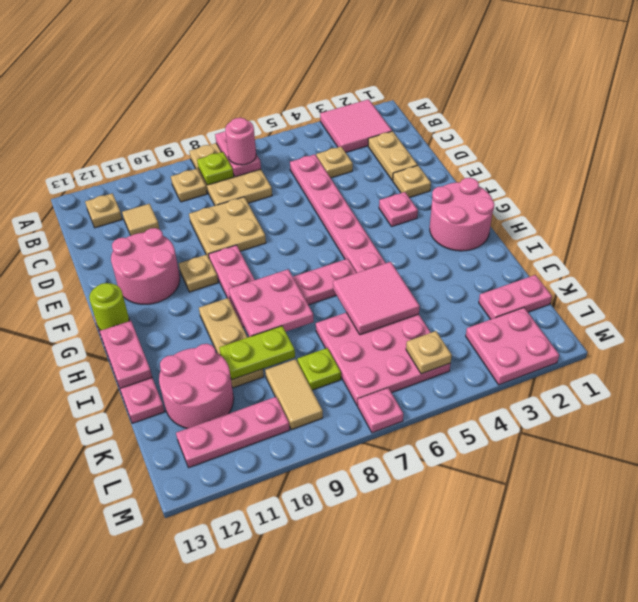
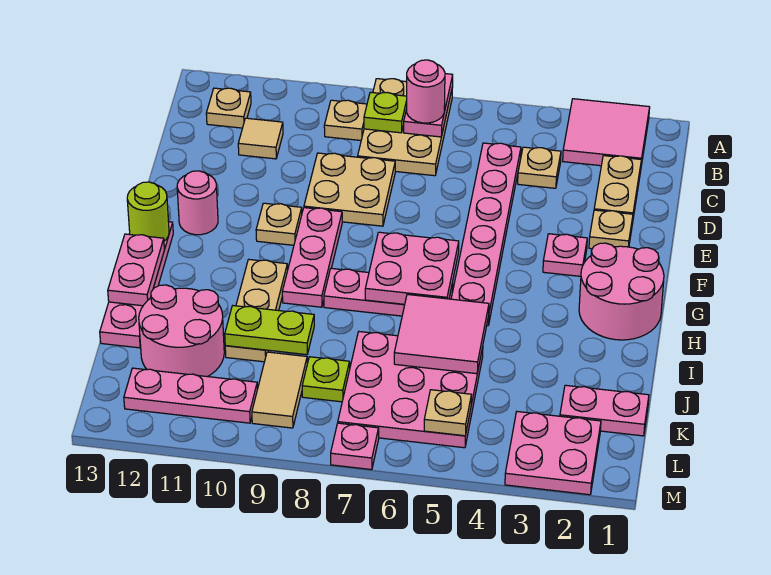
pink 2x2 round brick [111,228,180,304] -> pink 1x1 round brick [177,171,218,235]
pink 2x2 plate [229,269,314,337] -> pink 2x2 plate moved to [365,232,459,304]

